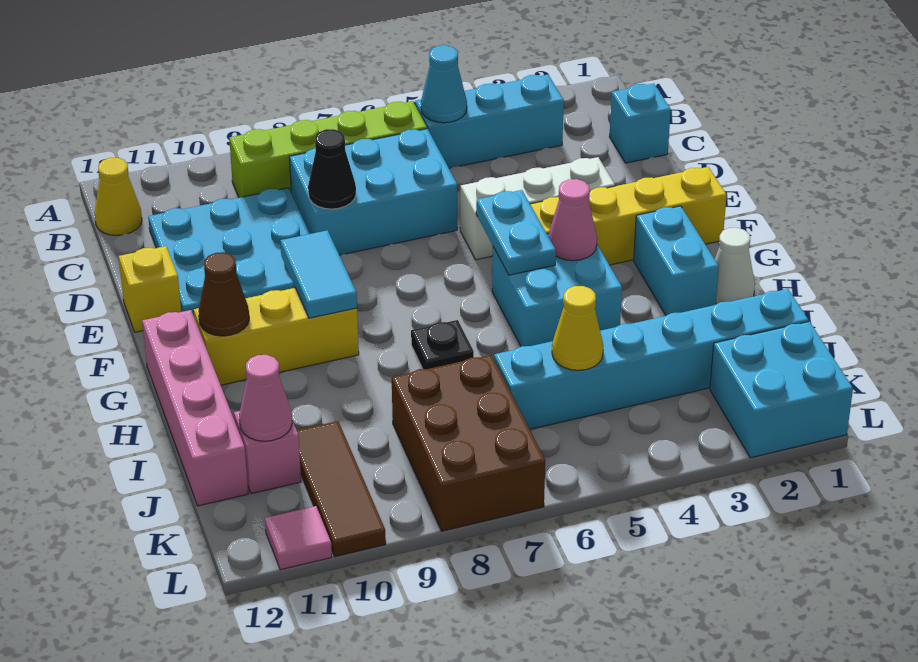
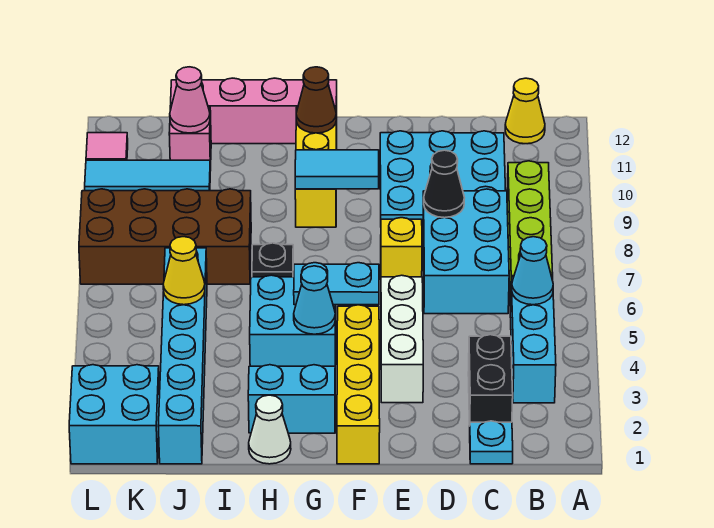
cyan 1x1 brick [609,83,671,163] -> cyan 1x1 plate [470,421,513,464]
none -> black 1x2 brick [468,335,513,426]
yellow 1x1 brick [119,246,181,332] -> yellow 1x1 brick moved to [381,218,422,277]
pink 1x1 cone [548,179,597,261] -> cyan 1x1 cone [294,266,335,334]
brown 2x3 brick [392,355,545,531] -> brown 2x4 brick [79,189,251,284]
brown 1x3 tile [297,421,386,557] -> cyan 1x3 tile [85,160,210,191]

